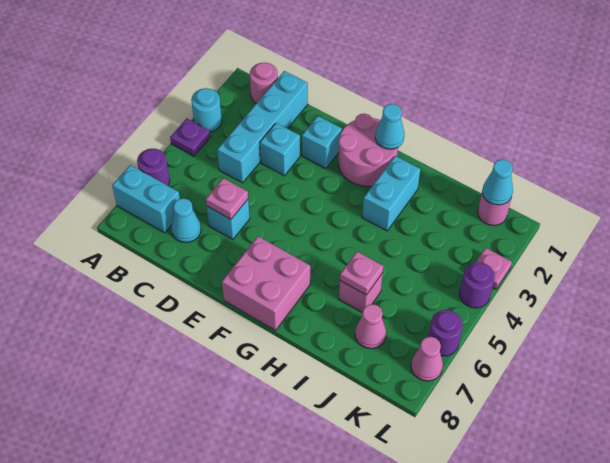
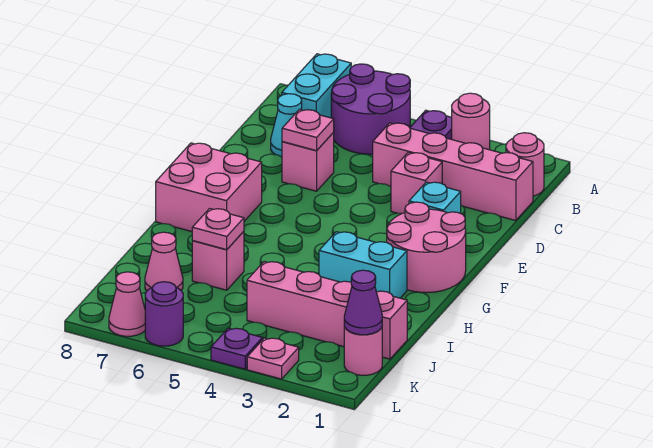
cyan 1x1 round brick [191,88,222,132] -> pink 1x1 round brick [452,93,490,150]
purple 1x1 round brick [137,149,170,186] -> purple 2x2 round brick [331,64,410,154]
cyan 1x4 brick [217,71,308,183] -> pink 1x4 brick [373,123,533,221]
cyan 1x1 brick [260,123,300,176] -> pink 1x1 brick [391,153,442,214]
cyan 1x1 brick [207,199,250,239] -> pink 1x1 brick [282,133,334,191]
cyan 1x1 cone [375,104,405,149] -> none
none -> pink 1x4 brick [247,262,407,359]
cyan 1x1 cone [482,159,513,205] -> purple 1x1 cone [344,270,382,335]
purple 1x1 round brick [460,262,495,308] -> purple 1x1 plate [211,328,263,369]

